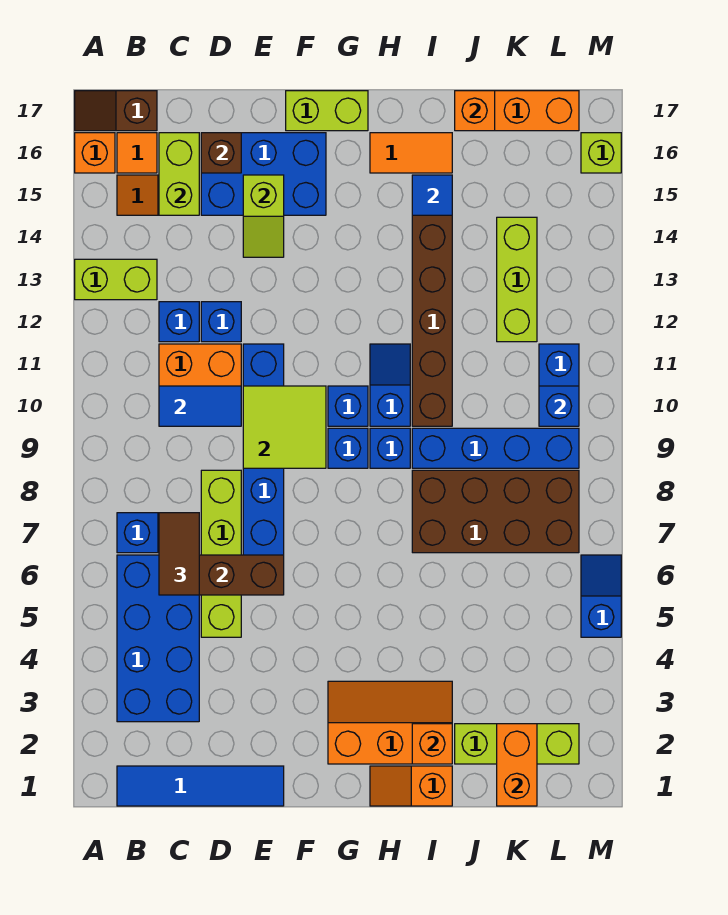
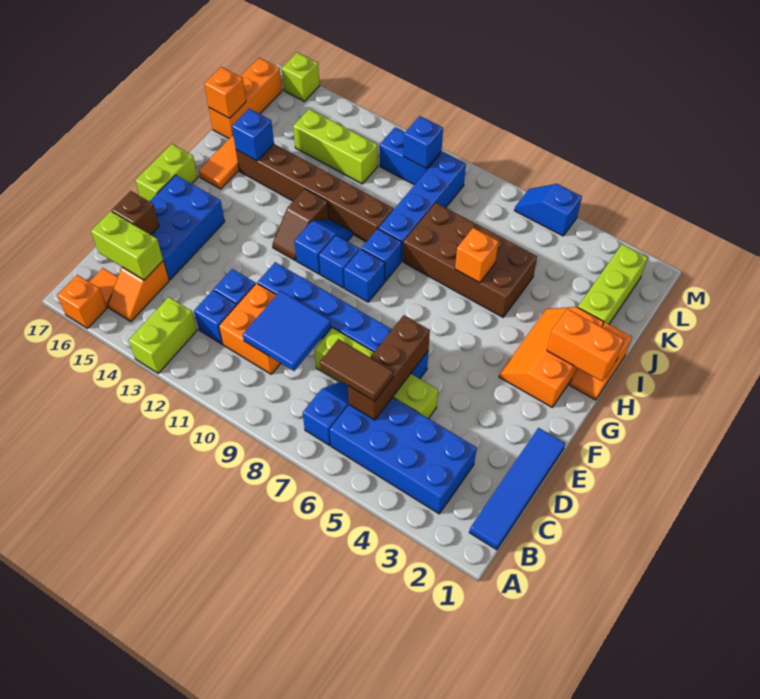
brown 1x2 slope [75,91,157,131] -> brown 1x2 slope moved to [272,189,329,260]
blue 1x2 tile [159,386,241,426] -> blue 2x2 tile [243,291,331,371]
lime 2x2 tile [243,386,326,468] -> none
lime 1x2 slope [243,175,284,257] -> none
blue 1x2 slope [370,344,410,426] -> blue 1x2 slope turned to [294,219,353,274]
orange 1x1 brick [412,724,452,764] -> orange 1x1 brick moved to [455,228,499,283]
brown 2x4 brick [412,470,579,553] -> brown 2x4 brick turned to [403,203,537,317]
blue 1x1 tile [412,175,452,215] -> blue 1x1 brick [232,109,274,161]
orange 1x2 brick [497,724,537,806] -> orange 1x2 brick moved to [547,309,624,381]

